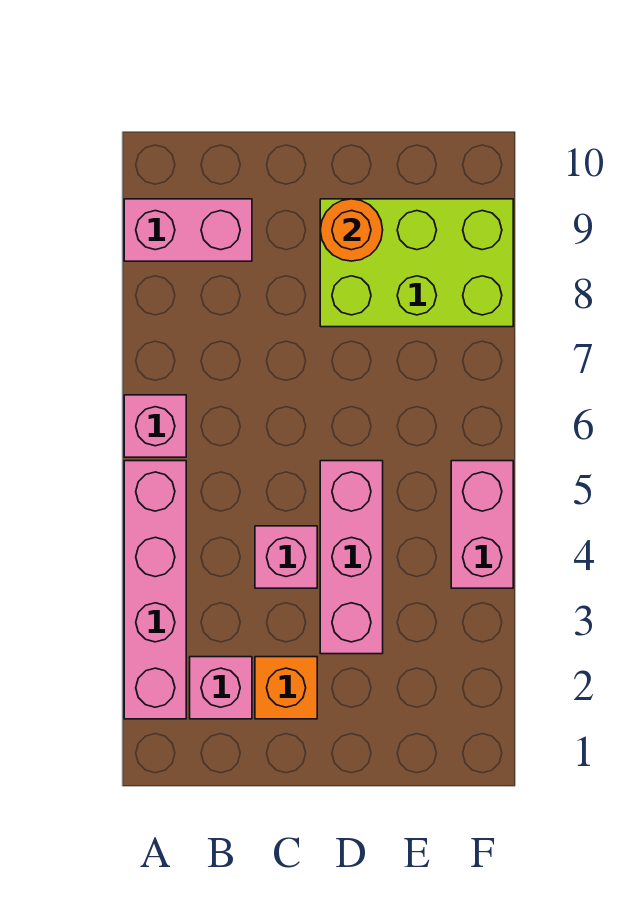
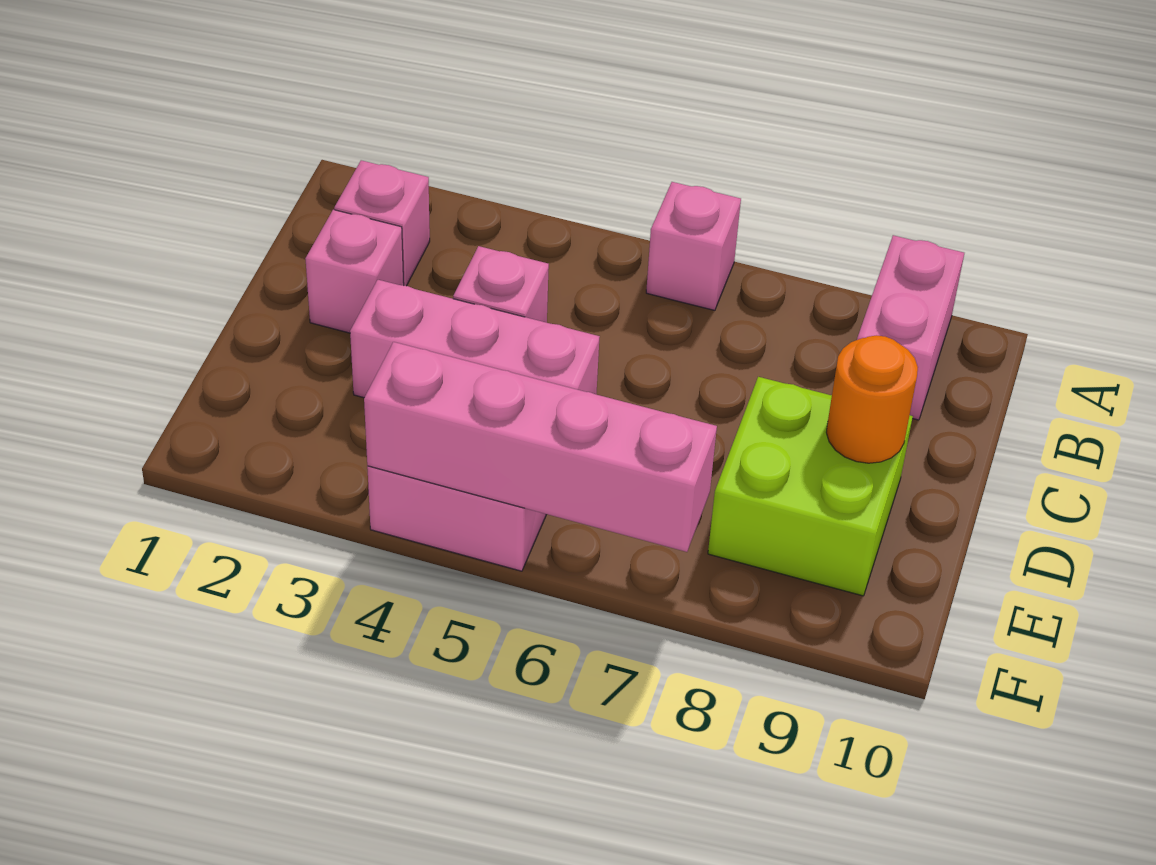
pink 1x4 brick [124,461,186,719] -> pink 1x4 brick moved to [364,342,717,552]
orange 1x1 brick [255,657,317,719] -> pink 1x1 brick [305,210,404,333]
lime 2x3 brick [320,199,513,327] -> lime 2x2 brick [708,377,913,596]

